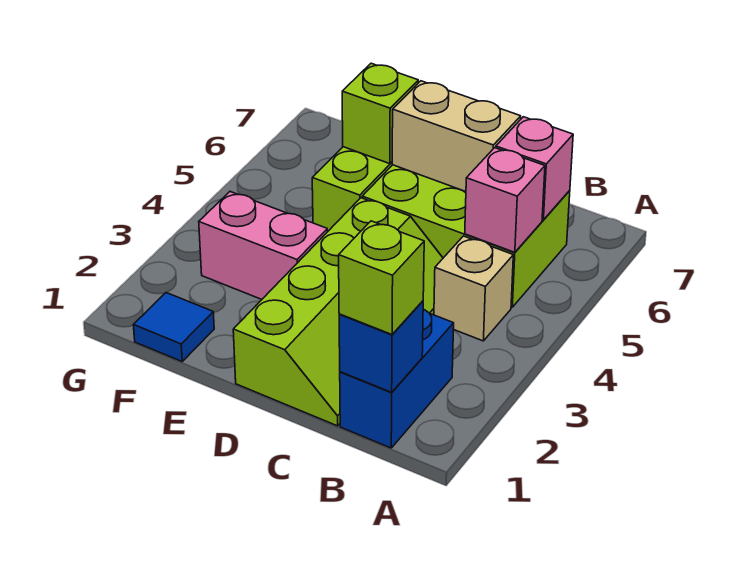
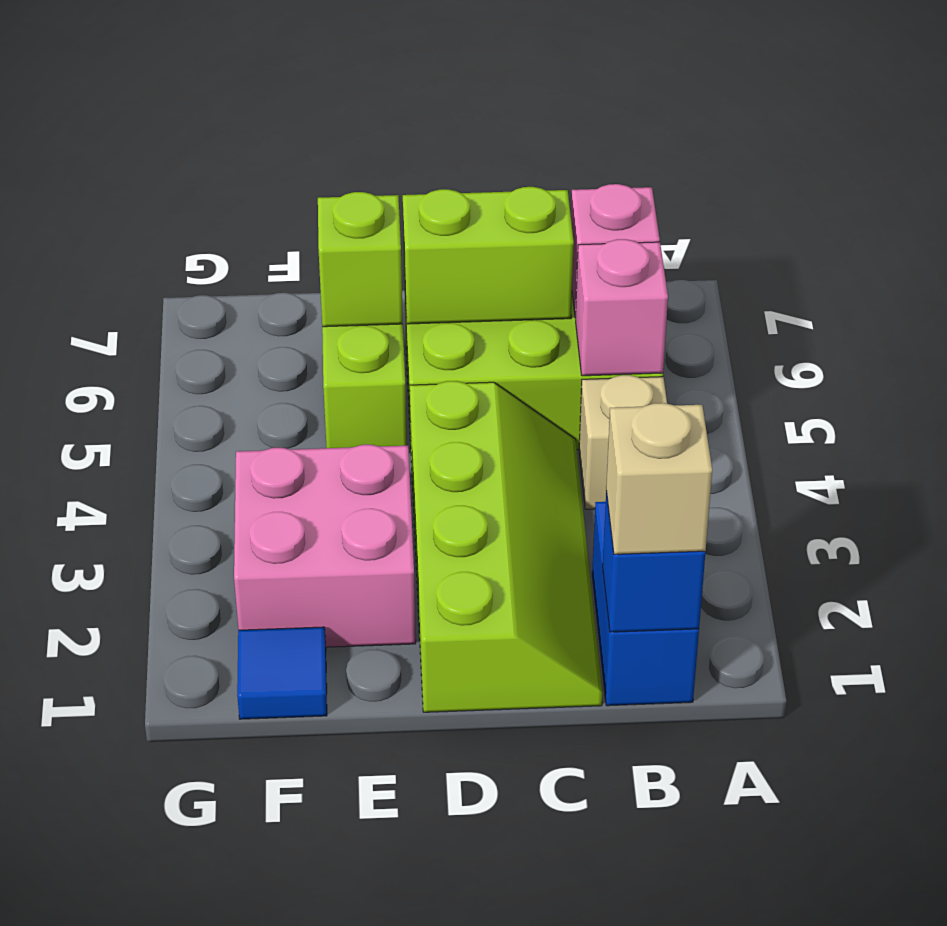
lime 1x1 brick [339,221,424,334] -> tan 1x1 brick [606,403,712,554]
tan 1x2 brick [392,81,521,192] -> lime 1x2 brick [403,187,574,324]
pink 1x2 brick [199,192,328,299] -> pink 2x2 brick [234,445,416,647]

